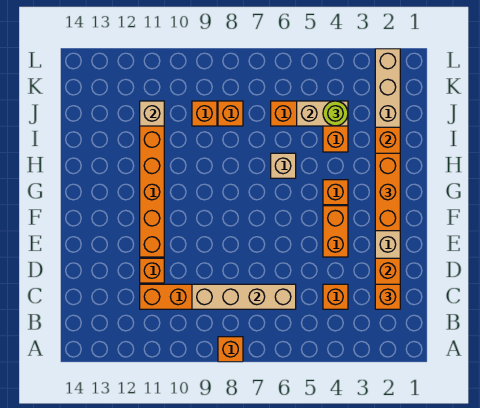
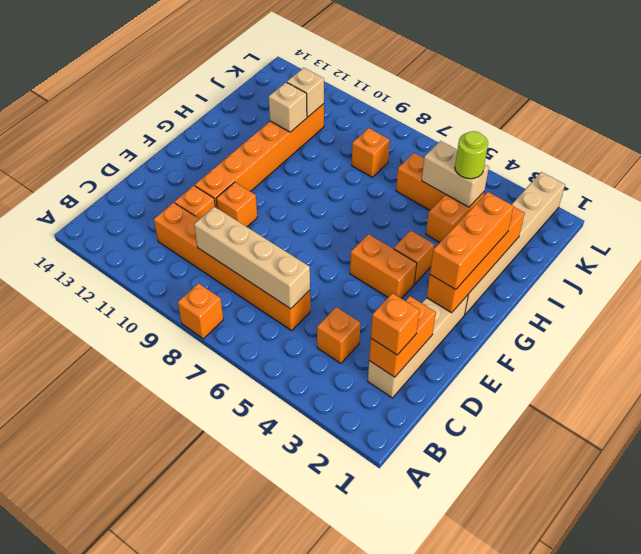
orange 1x2 brick [323,206,348,257] -> orange 1x2 brick turned to [350,234,417,299]
tan 1x1 brick [271,153,296,178] -> tan 1x1 brick moved to [269,82,307,132]
orange 1x1 brick [192,101,217,126] -> orange 1x1 brick moved to [216,182,257,227]

